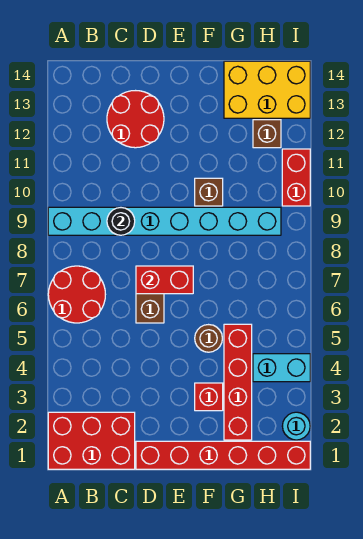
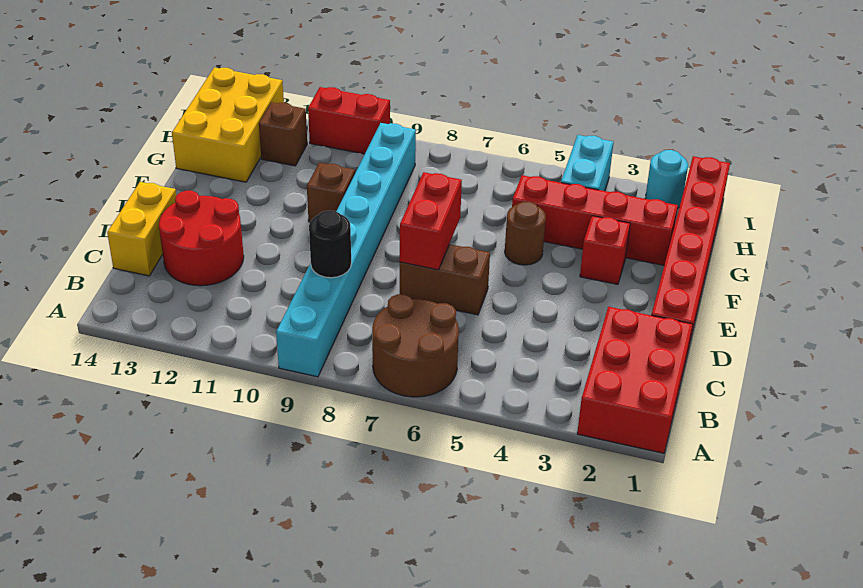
red 2x2 round brick [48,266,105,323] -> brown 2x2 round brick [372,294,459,397]
none -> yellow 1x2 brick [107,182,176,276]

